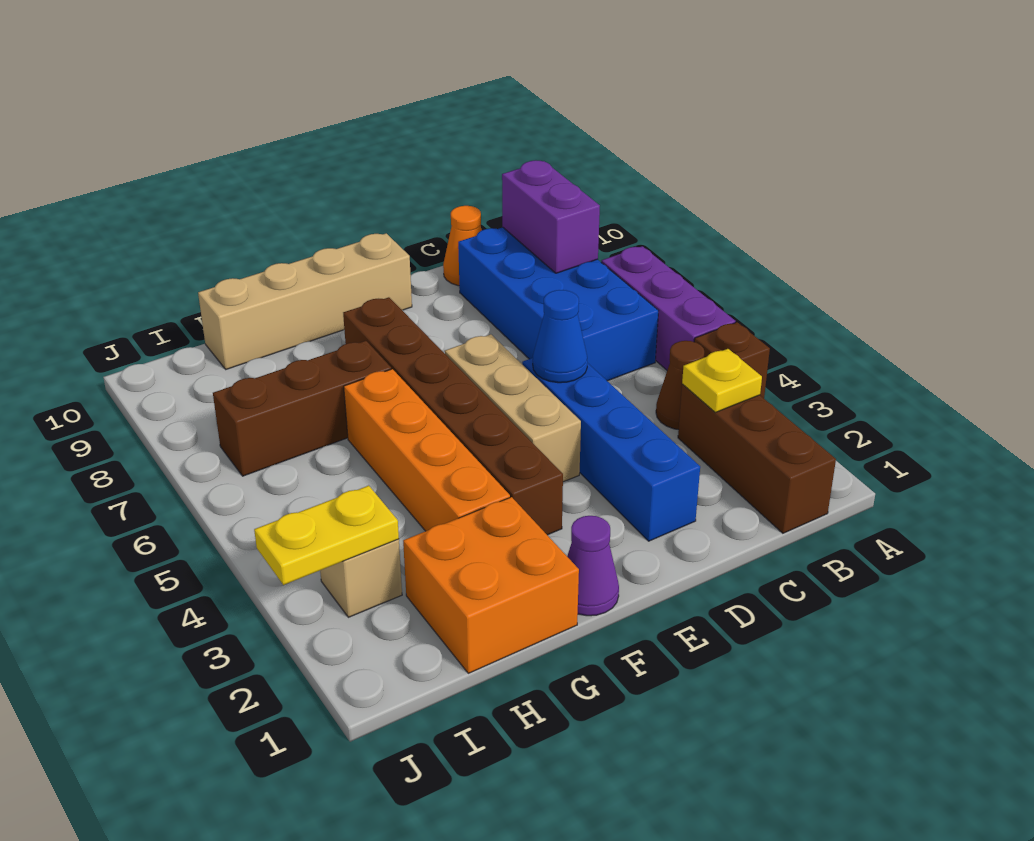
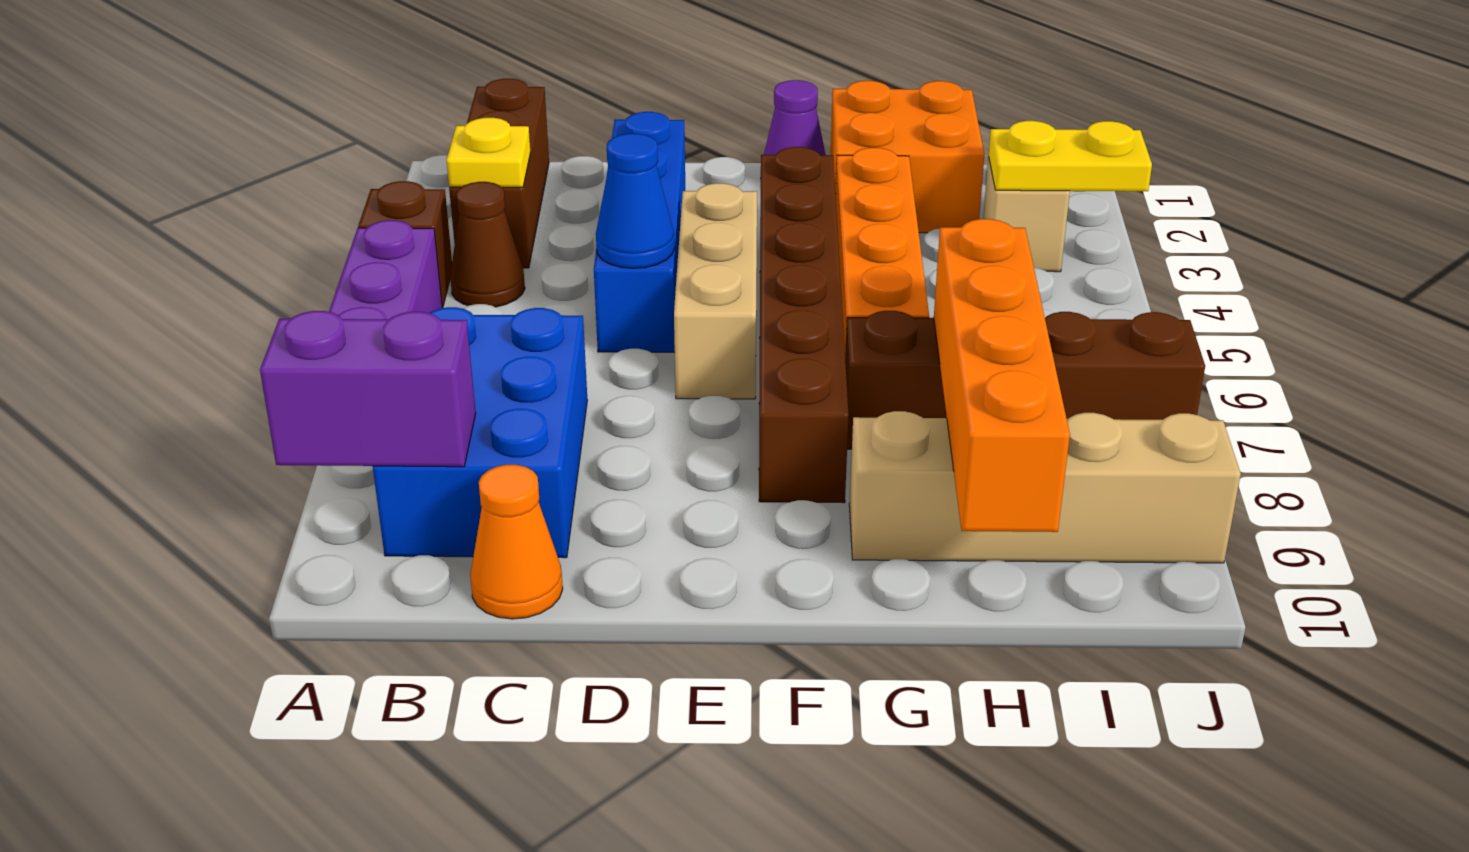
blue 2x4 brick [458,227,658,381] -> blue 2x3 brick [373,307,587,558]
purple 1x2 brick [502,160,600,273] -> purple 1x2 brick turned to [260,311,476,467]
tan 1x4 brick [198,233,412,369] -> tan 1x4 brick moved to [849,411,1241,563]
brown 1x3 brick [213,341,391,476] -> brown 1x4 brick [845,311,1205,449]
none -> orange 1x4 brick [934,219,1070,532]

